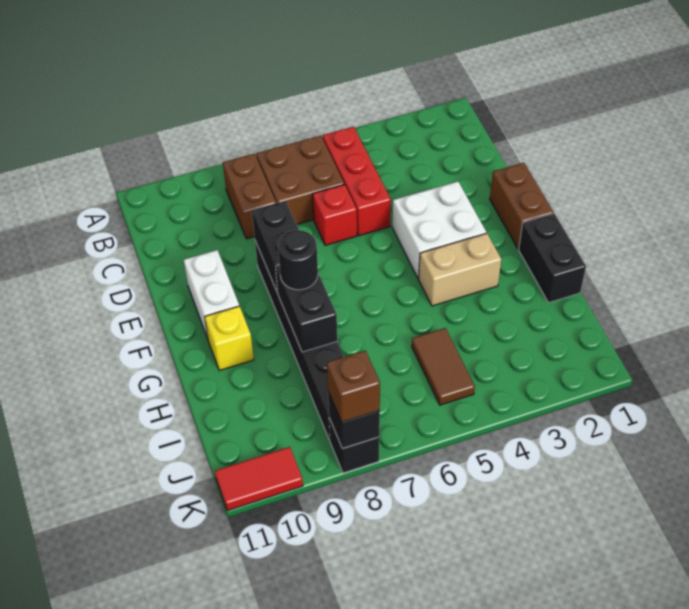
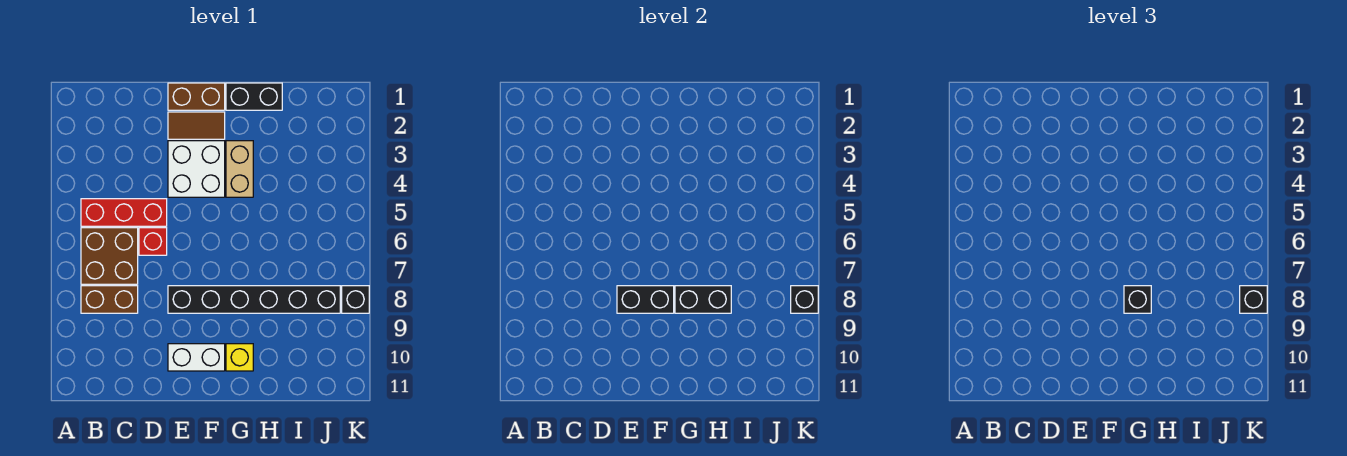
black 1x1 round brick [278,230,318,290] -> black 1x1 brick [1124,286,1151,313]
brown 1x2 tile [412,328,475,405] -> brown 1x2 tile moved to [168,112,225,139]
brown 1x1 brick [327,351,380,422] -> black 1x1 brick [1240,286,1267,313]
red 1x2 tile [215,447,303,511] -> none

